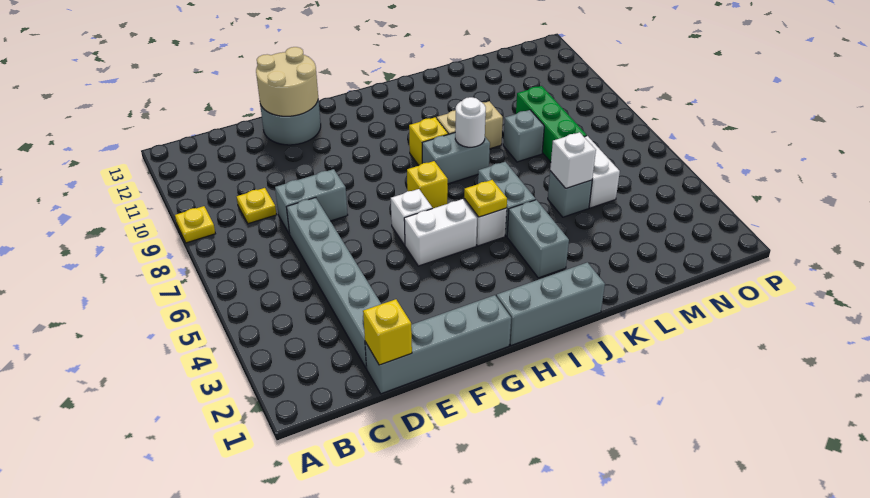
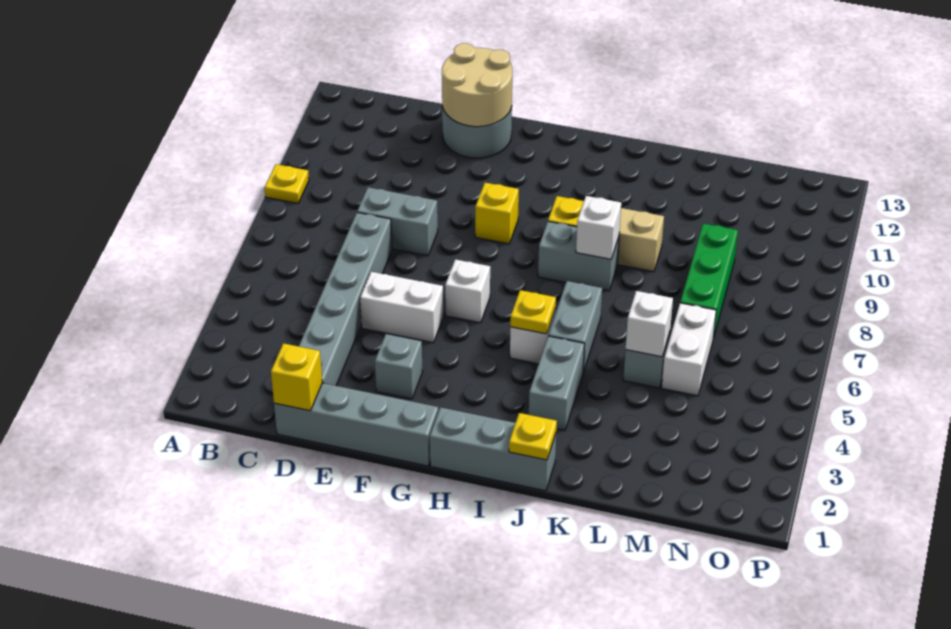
yellow 1x1 plate [237,188,276,224] -> yellow 1x1 plate moved to [509,413,557,460]
white 1x2 brick [404,199,477,266] -> white 1x2 brick moved to [360,272,443,343]
yellow 1x1 brick [407,161,448,209] -> yellow 1x1 brick moved to [475,183,519,244]
white 1x1 round brick [455,97,486,147] -> white 1x1 brick [576,196,621,259]
grey 1x1 brick [503,110,544,162] -> grey 1x1 brick moved to [375,334,423,399]

